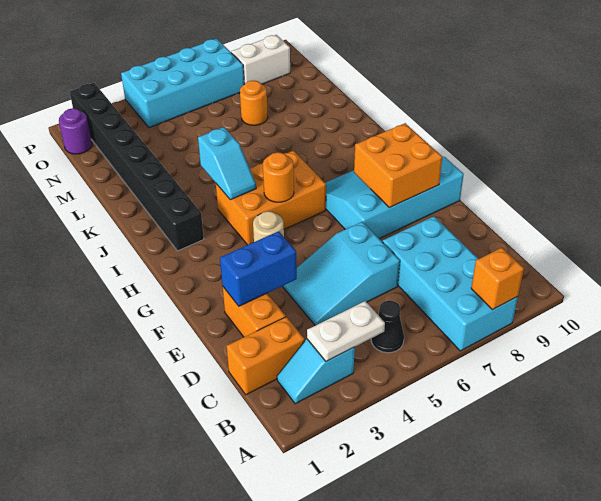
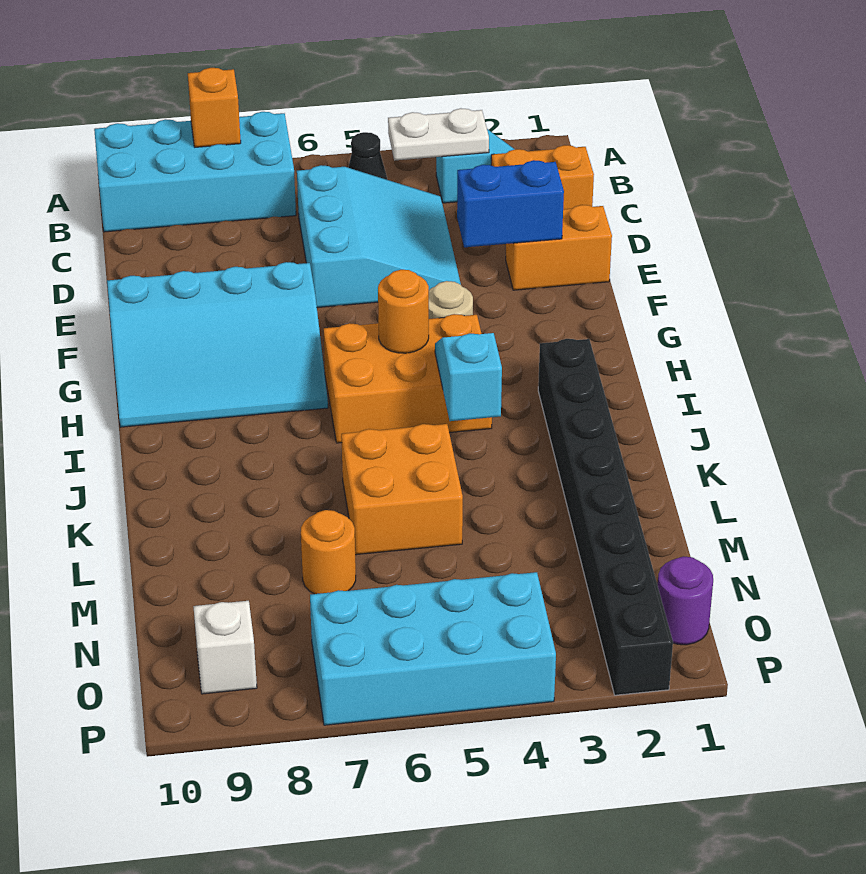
cyan 2x4 brick [383,216,518,351] -> cyan 2x4 brick turned to [94,112,296,232]
orange 1x2 brick [223,287,286,337] -> orange 1x2 brick turned to [506,205,612,290]
cyan 2x3 slope [282,222,400,326] -> cyan 3x3 slope [297,165,461,308]
orange 2x2 brick [354,123,442,208] -> orange 2x2 brick moved to [341,424,463,555]
white 1x2 brick [231,35,290,84] -> white 1x1 brick [193,601,257,694]

